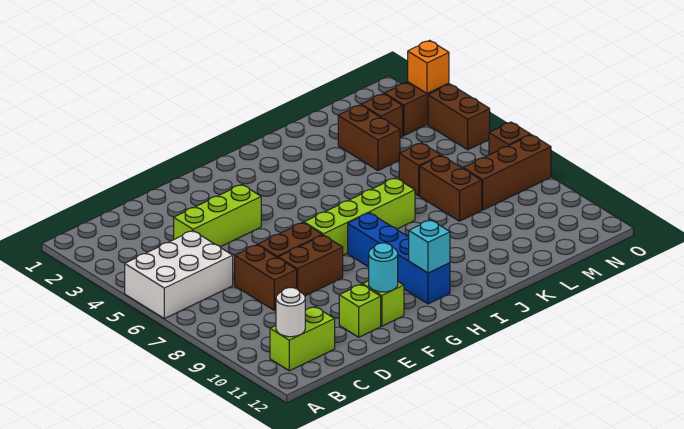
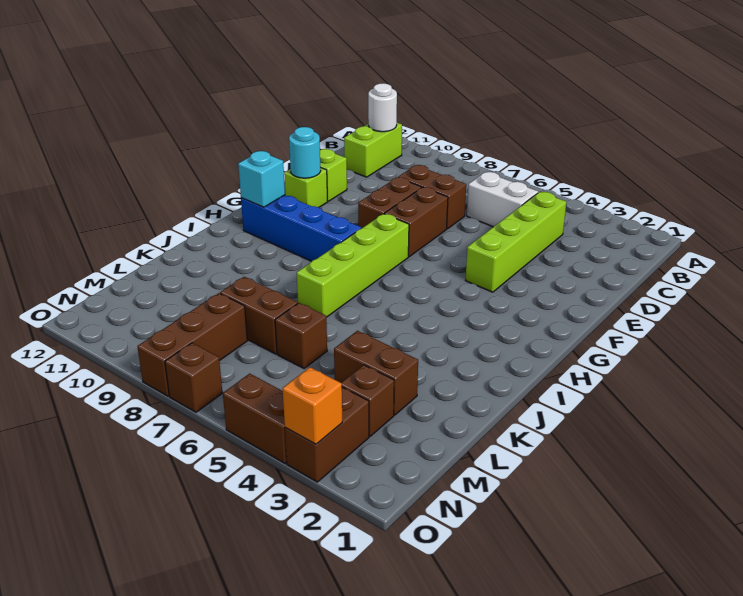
white 2x3 brick [125,231,233,319] -> white 1x2 brick [467,172,538,227]
lime 1x3 brick [174,185,261,247] -> lime 1x4 brick [465,192,566,292]

